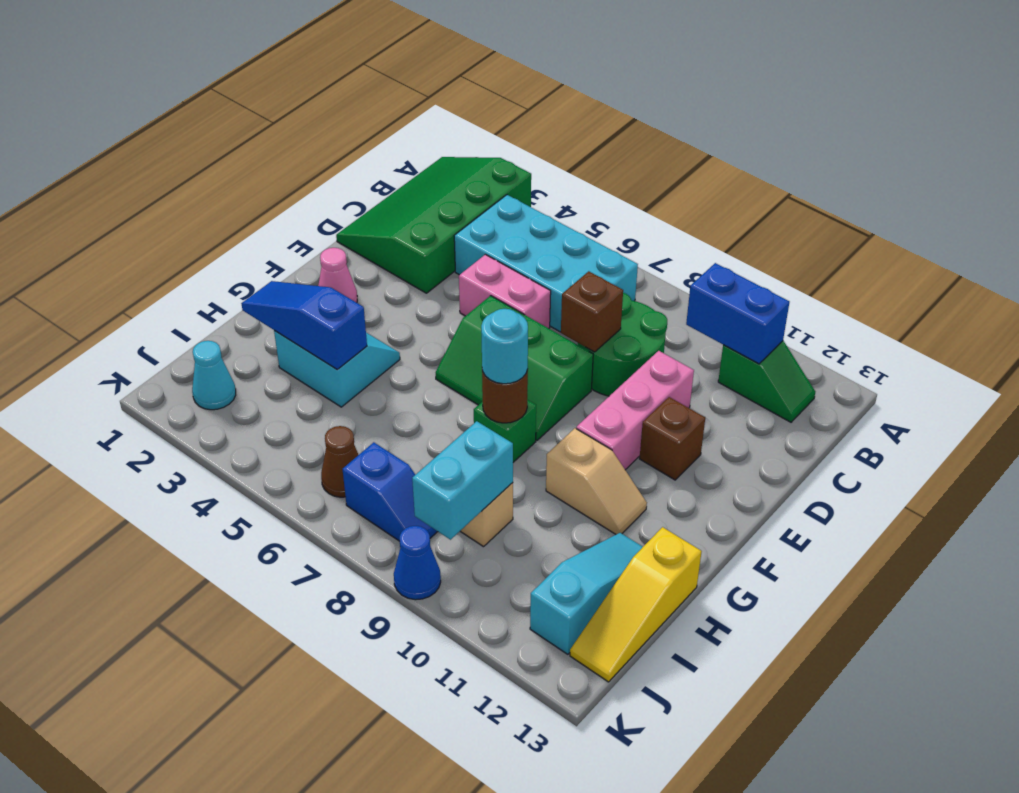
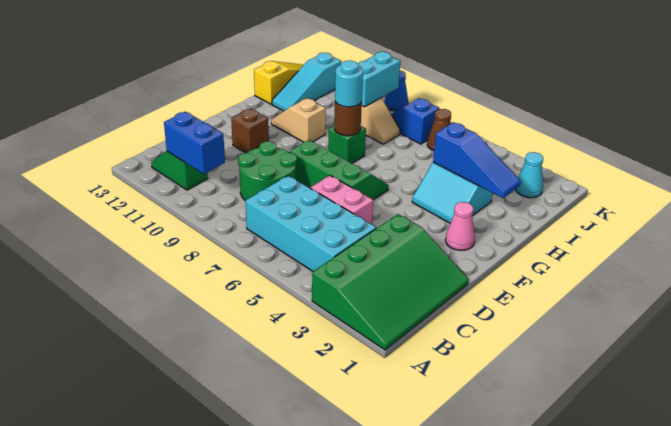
brown 1x1 brick [561,271,623,352] -> none
pink 1x3 brick [576,351,694,470] -> none

